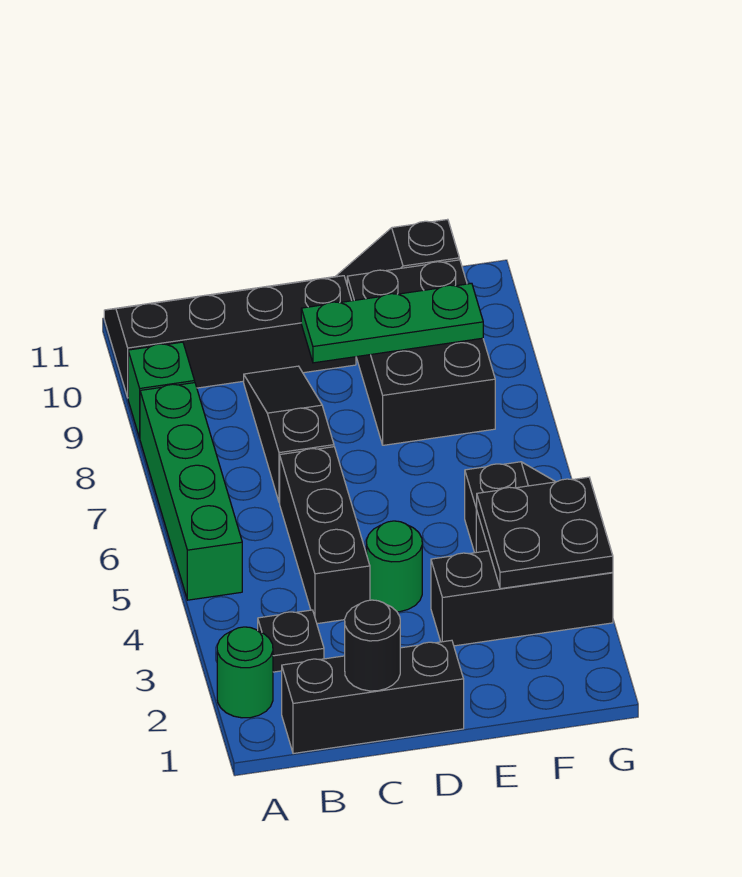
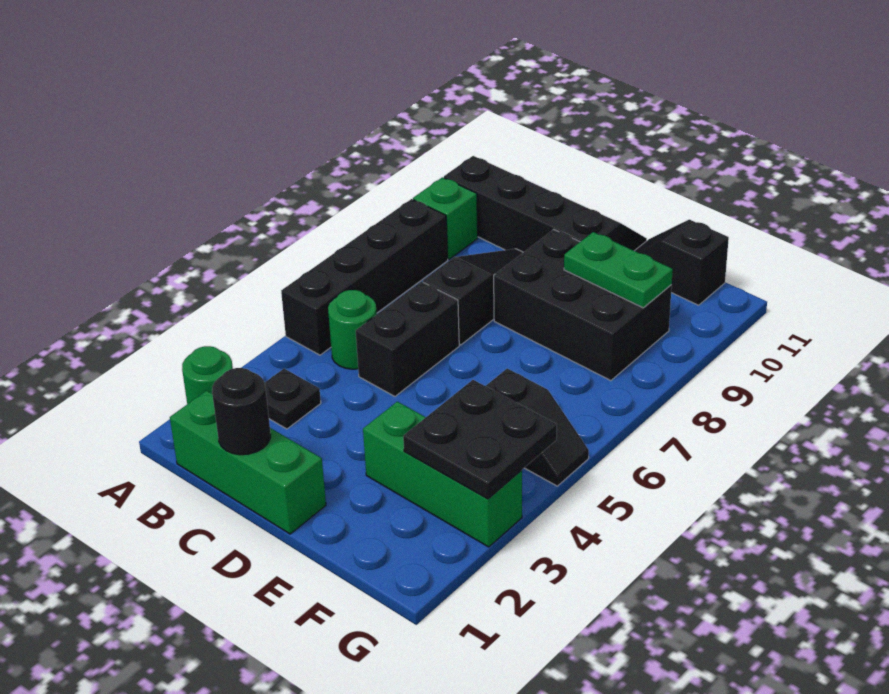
green 1x4 brick [140,383,242,600] -> black 1x4 brick [281,199,448,355]
black 1x3 brick [282,640,464,754] -> green 1x3 brick [170,391,326,534]
black 1x3 brick [280,447,370,624] -> black 1x2 brick [356,282,459,396]
green 1x1 round brick [367,521,422,612] -> green 1x1 round brick moved to [328,290,377,369]
green 1x3 plate [301,283,483,363] -> green 1x2 plate [564,232,673,308]
black 1x3 brick [431,551,613,646] -> green 1x3 brick [363,402,522,547]
black 2x3 brick [347,260,495,445] -> black 2x3 brick turned to [494,230,672,381]

